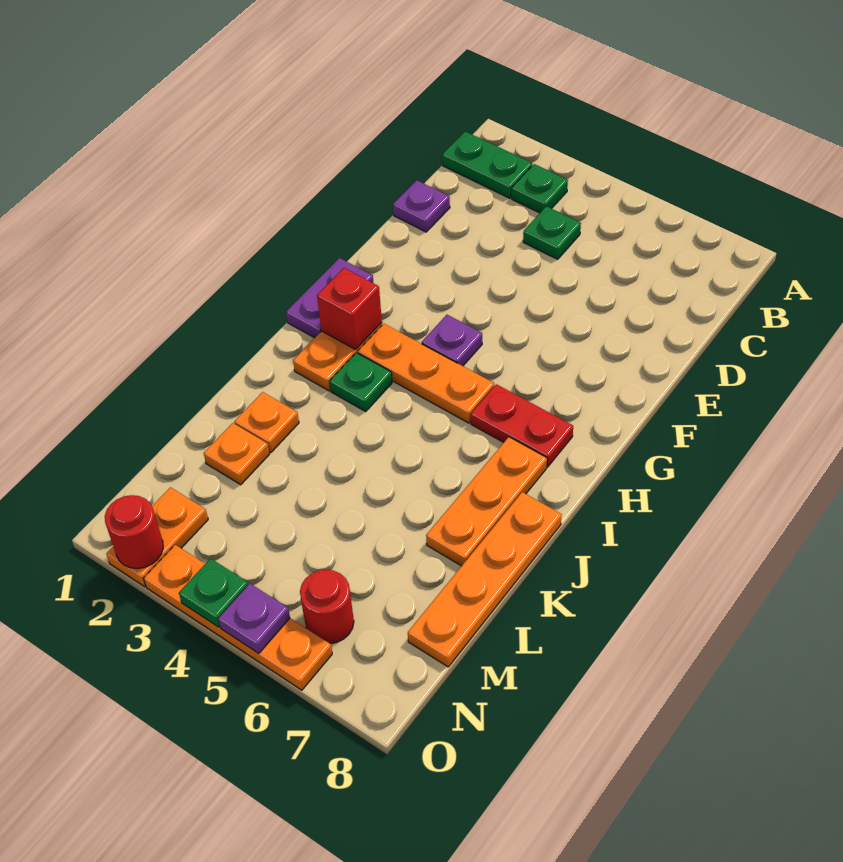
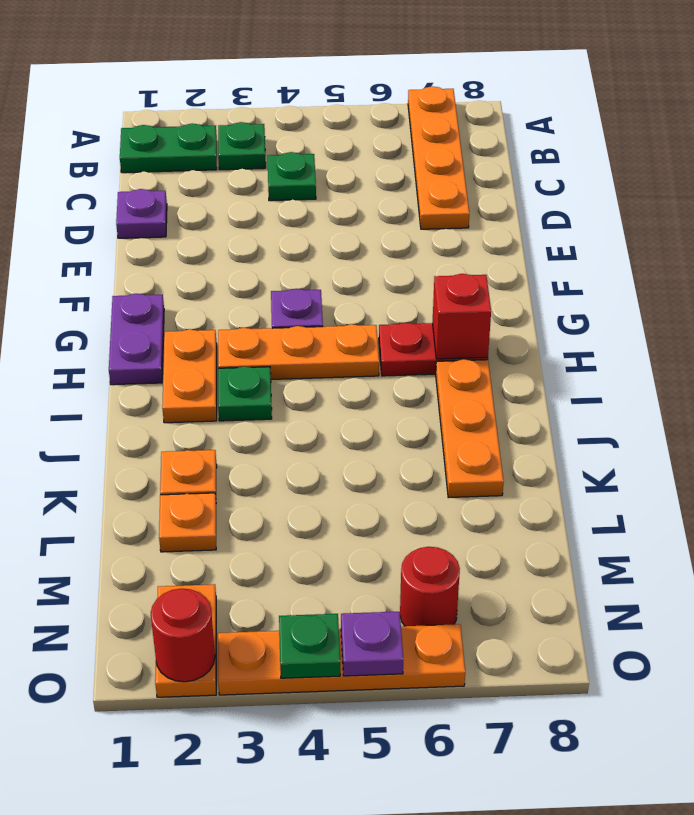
red 1x1 brick [317,268,382,349] -> red 1x1 brick moved to [432,274,491,359]
orange 1x4 plate [408,492,562,667] -> orange 1x4 plate moved to [408,86,469,229]

